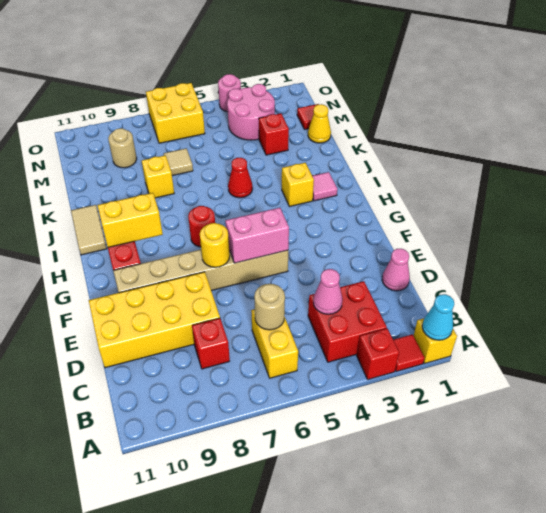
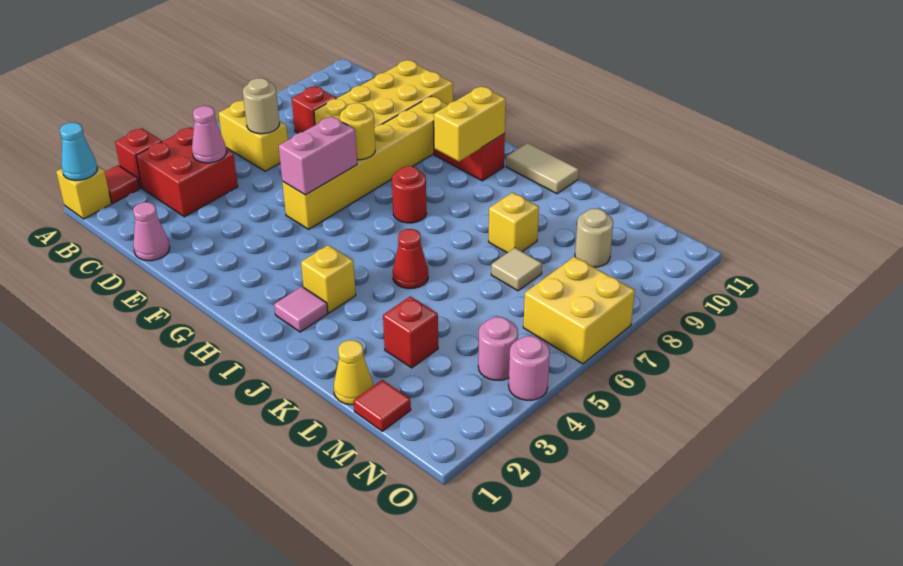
tan 1x6 brick [113,250,288,293] -> yellow 1x6 brick [282,96,448,229]
pink 2x2 round brick [227,84,275,140] -> pink 1x1 round brick [478,317,518,380]

